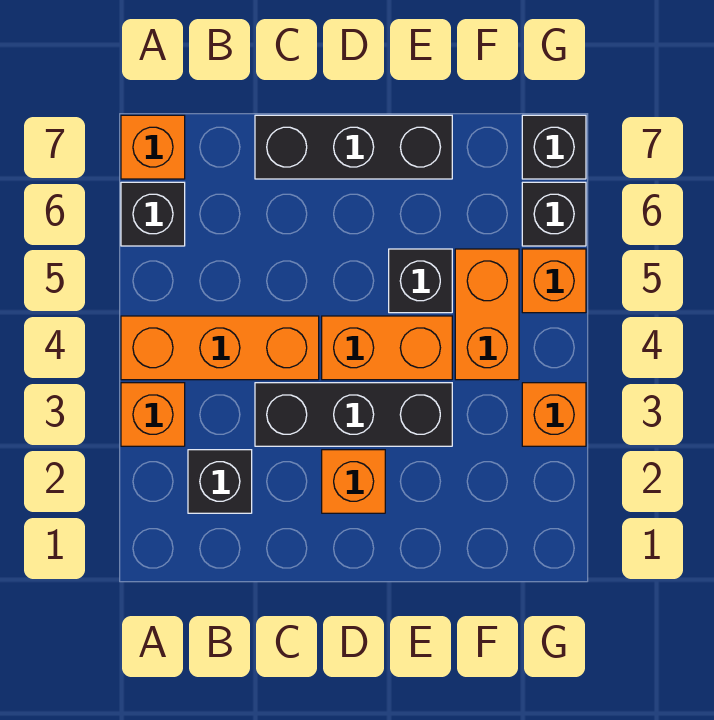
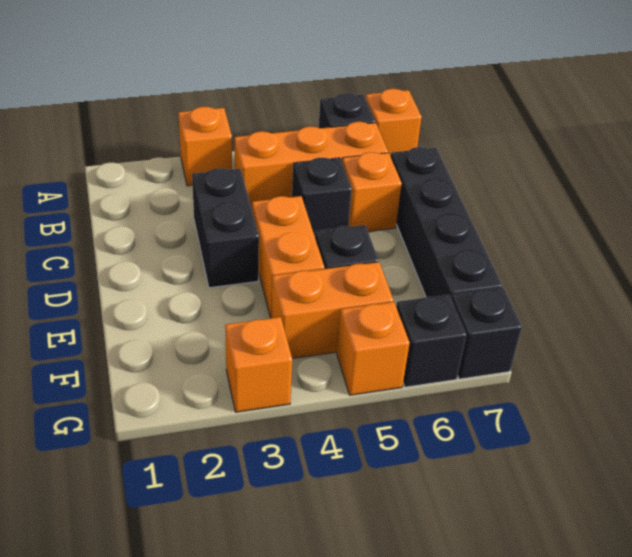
orange 1x3 brick [121,316,319,380] -> orange 1x3 brick turned to [235,122,388,208]
black 1x1 brick [188,450,252,513] -> black 1x1 brick moved to [292,158,352,236]
black 1x3 brick [255,383,452,446] -> black 1x2 brick [192,168,259,288]
black 1x3 brick [255,115,452,179] -> black 1x4 brick [391,147,502,297]
orange 1x1 brick [322,450,385,513] -> orange 1x1 brick moved to [342,152,402,232]

